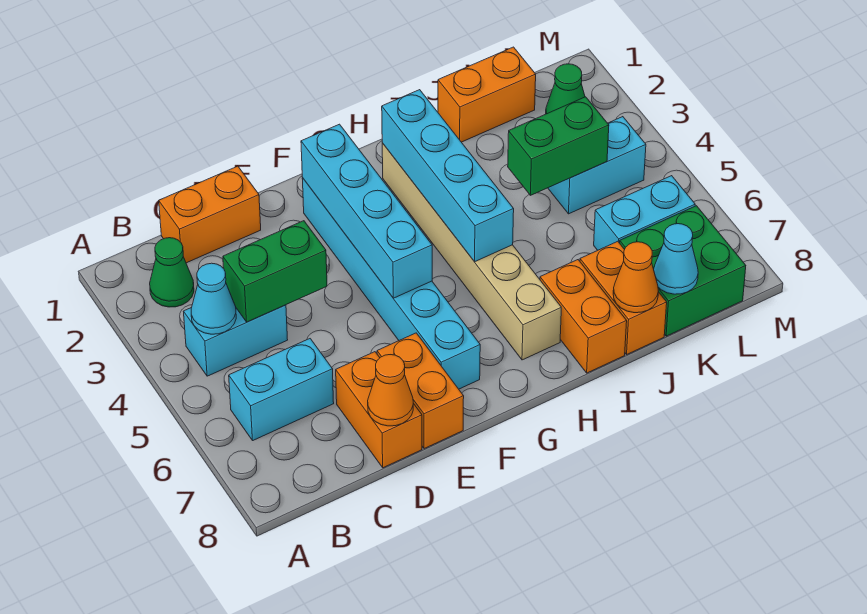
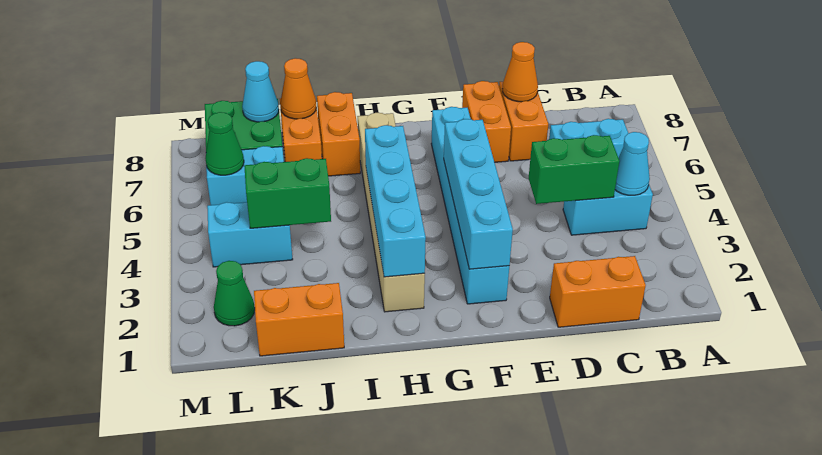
green 1x1 cone [150,238,194,307] -> green 1x1 cone moved to [205,112,244,175]

